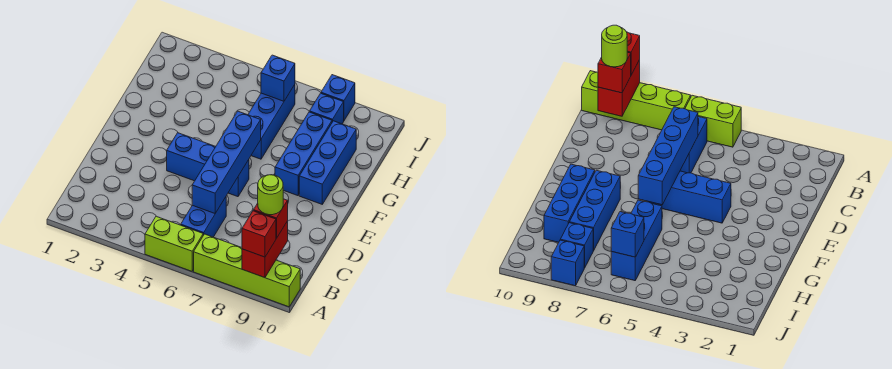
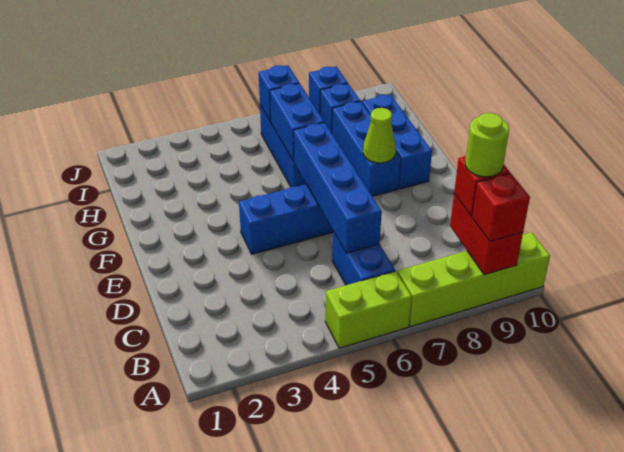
none -> lime 1x1 cone [363,108,396,163]
none -> blue 1x2 brick [270,83,324,161]

